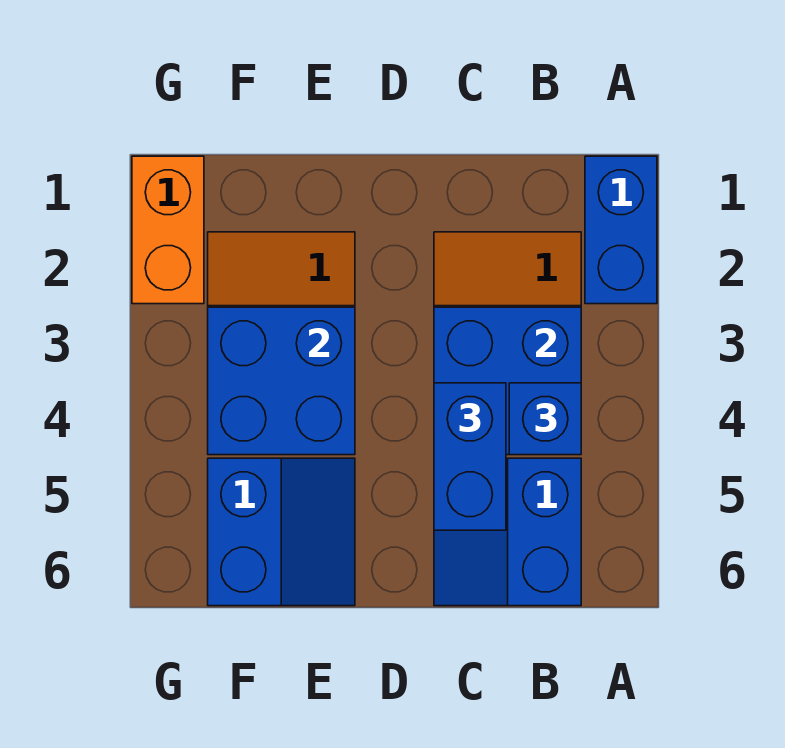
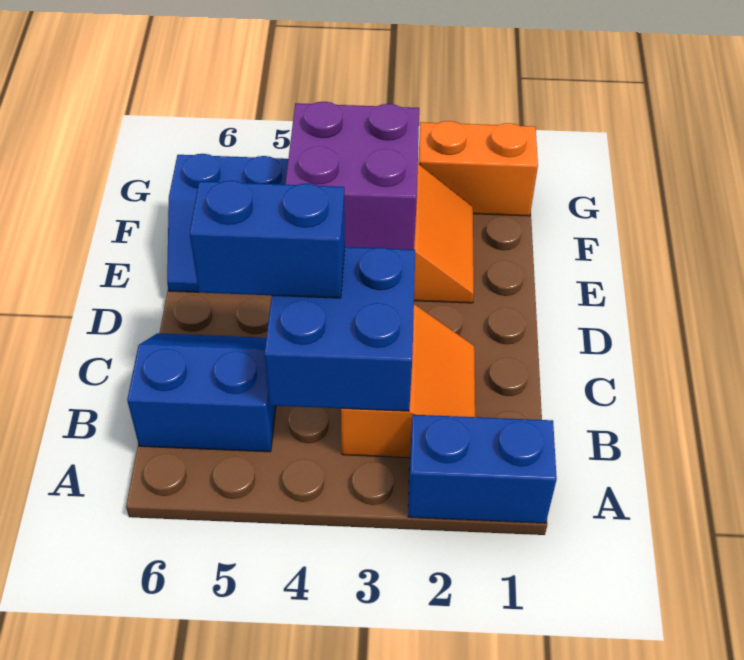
blue 1x1 brick [509,383,581,455] -> none
blue 2x2 brick [208,307,355,455] -> purple 2x2 brick [285,102,419,250]

